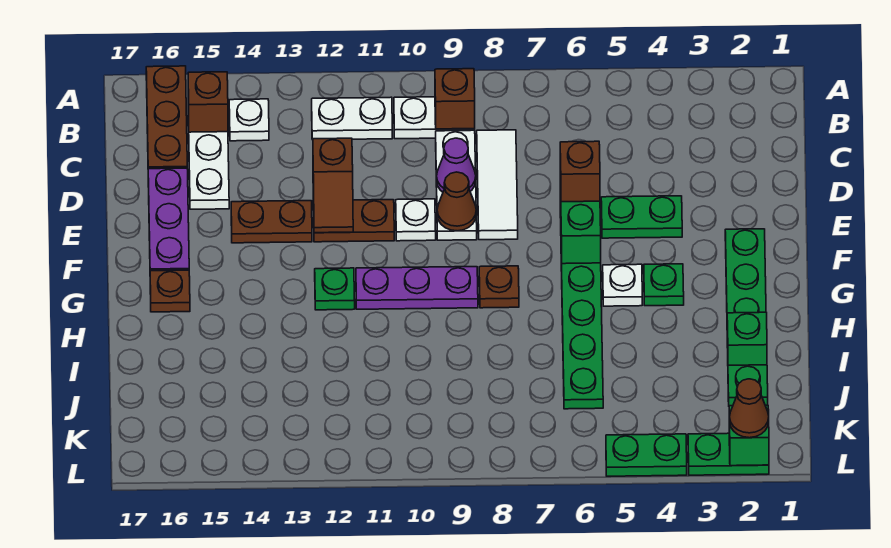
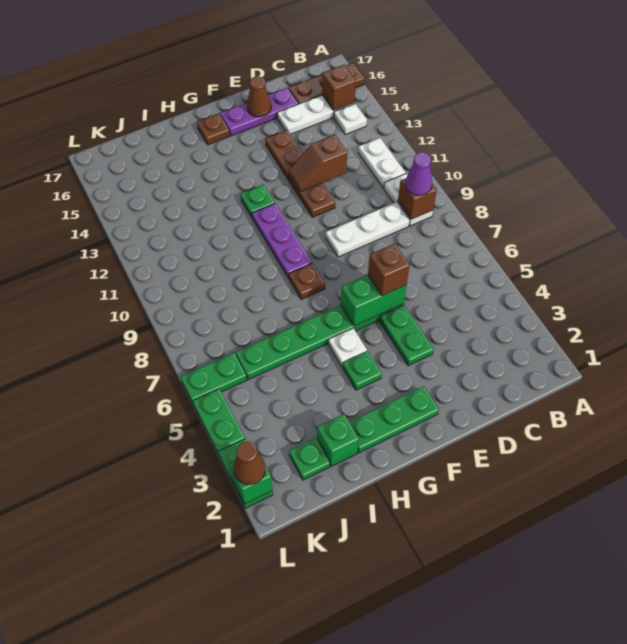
white 1x3 tile [477,130,518,240] -> none
purple 1x1 cone [436,138,476,192] -> purple 1x1 cone moved to [405,152,432,195]
brown 1x1 cone [437,172,476,231] -> brown 1x1 cone moved to [247,76,271,117]
white 1x1 plate [396,199,436,241] -> none
none -> green 1x2 plate [181,353,247,403]

